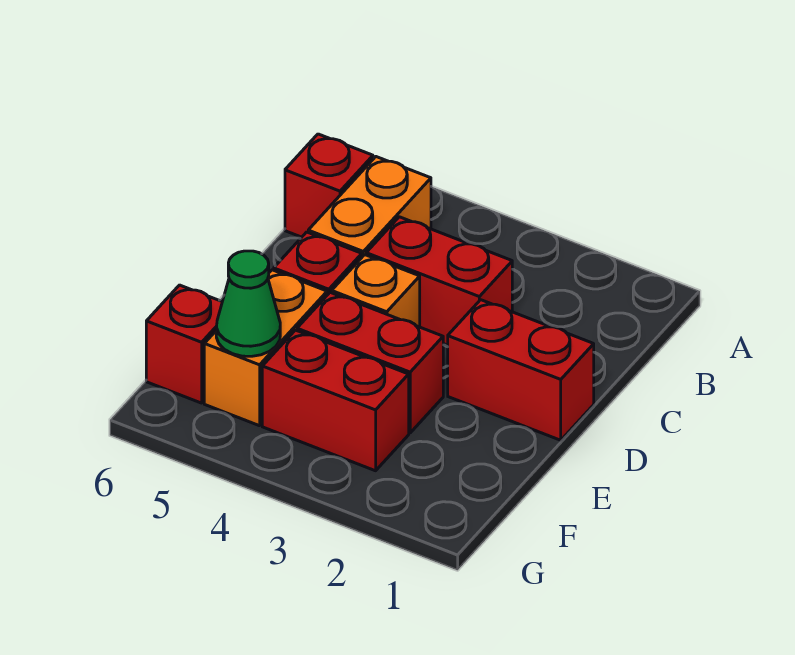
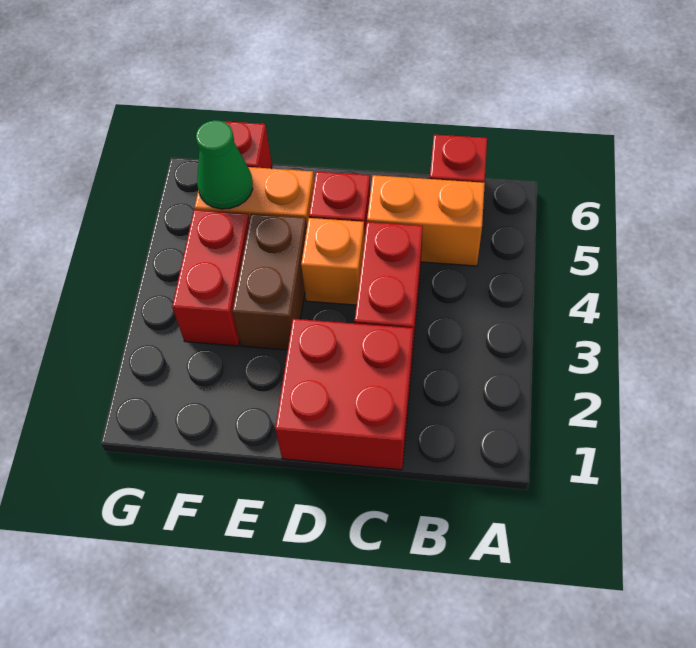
red 1x2 brick [448,300,594,440] -> red 2x2 brick [275,319,413,470]
red 1x2 brick [297,293,443,433] -> brown 1x2 brick [232,214,307,350]

